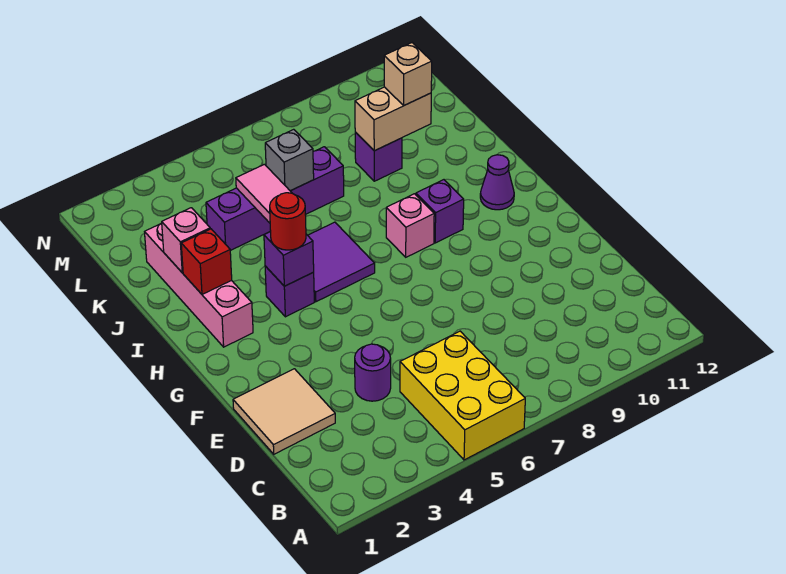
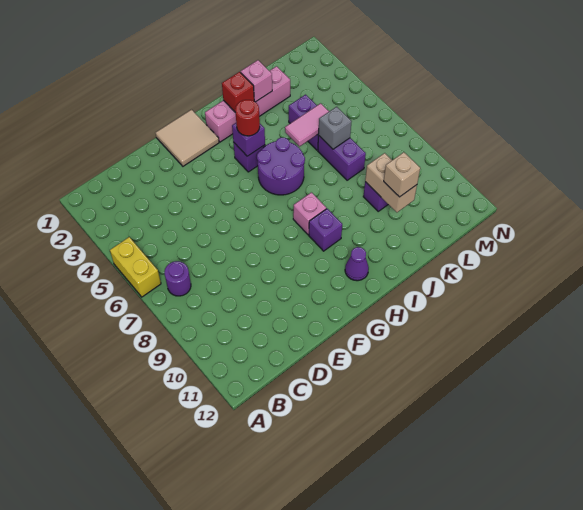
yellow 2x3 brick [400,331,525,460] -> yellow 1x2 brick [110,237,161,297]
tan 2x2 tile [233,369,335,454] -> tan 2x2 tile moved to [156,110,219,166]
purple 1x1 round brick [355,344,391,401] -> purple 1x1 round brick moved to [164,261,191,296]
purple 2x2 tile [308,222,375,302] -> purple 2x2 round brick [257,137,305,195]

